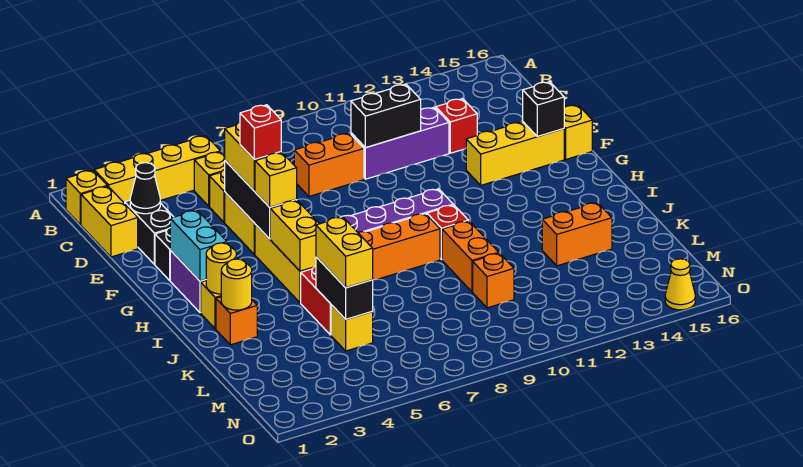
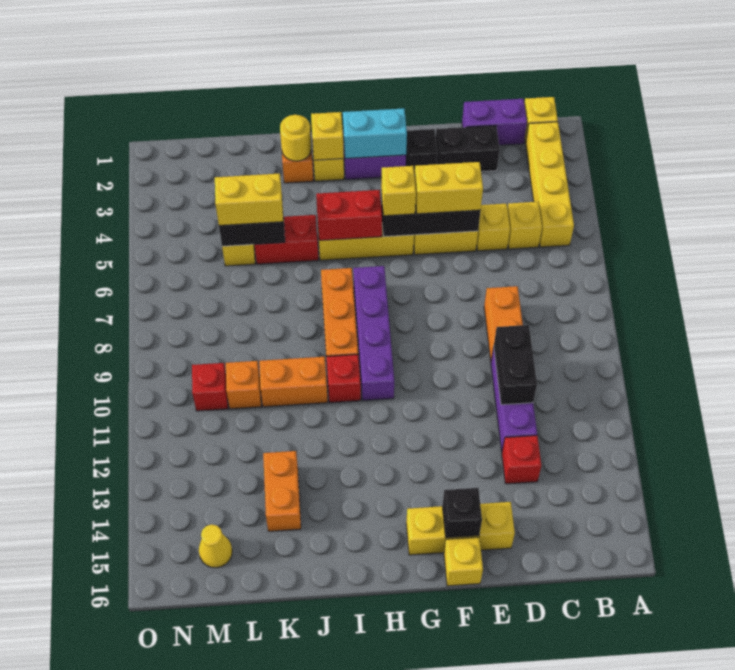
yellow 1x2 brick [81,186,138,257] -> purple 1x2 brick [462,99,527,145]
black 1x1 cone [130,163,160,214] -> none
red 1x1 brick [240,105,281,160] -> red 1x1 brick moved to [192,363,228,411]
yellow 1x3 brick [466,122,564,185] -> yellow 1x3 brick turned to [406,502,515,555]
yellow 1x2 brick [270,200,319,271] -> red 1x2 brick [316,190,382,240]
yellow 1x1 round brick [206,243,237,294] -> yellow 1x1 brick [311,112,344,160]
yellow 1x1 cone [665,259,695,310] -> yellow 1x1 cone moved to [199,524,232,568]

